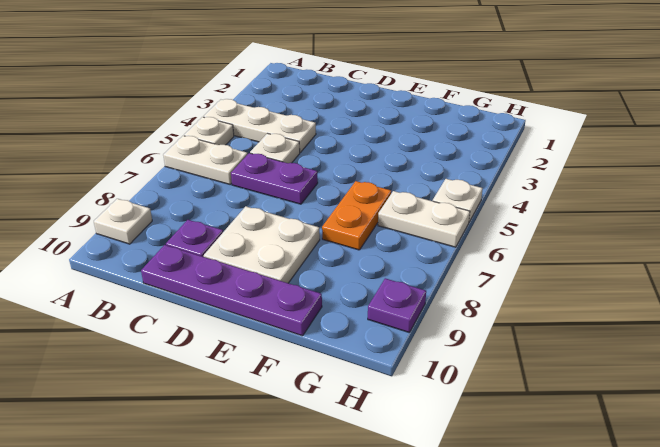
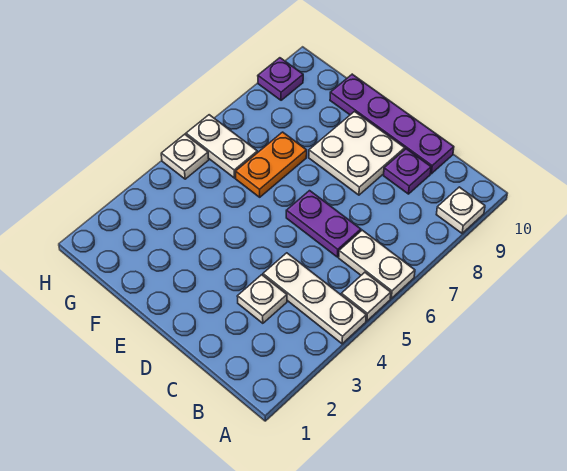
white 1x1 plate [250,133,300,163] -> white 1x1 plate moved to [237,275,287,323]

